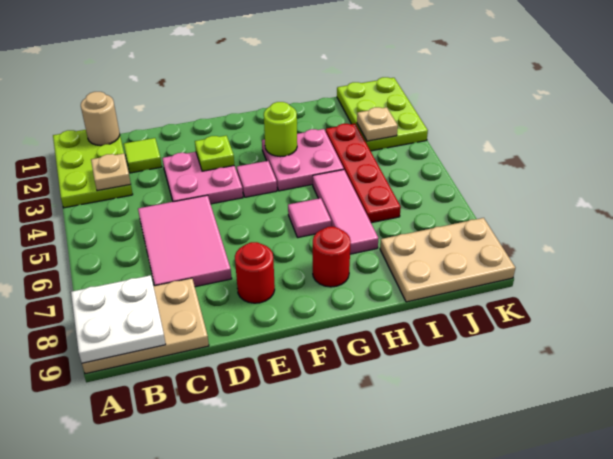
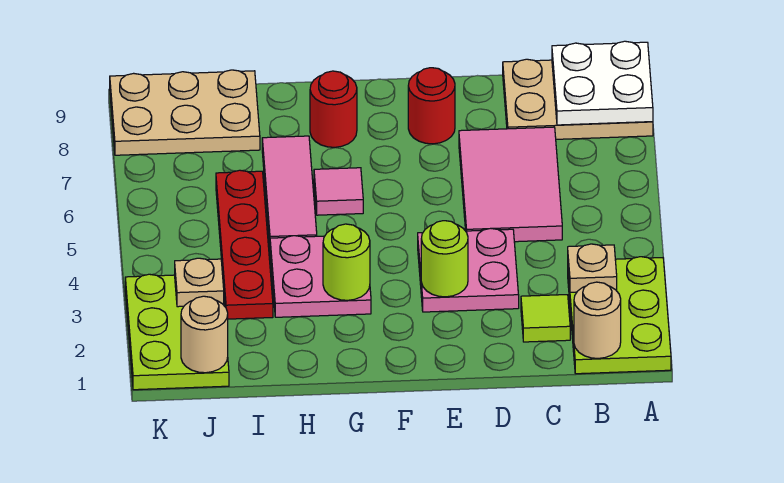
lime 1x1 plate [195,136,234,171] -> lime 1x1 round brick [421,221,468,297]
pink 1x1 tile [237,161,277,197] -> none
none -> tan 1x1 round brick [181,296,228,373]

